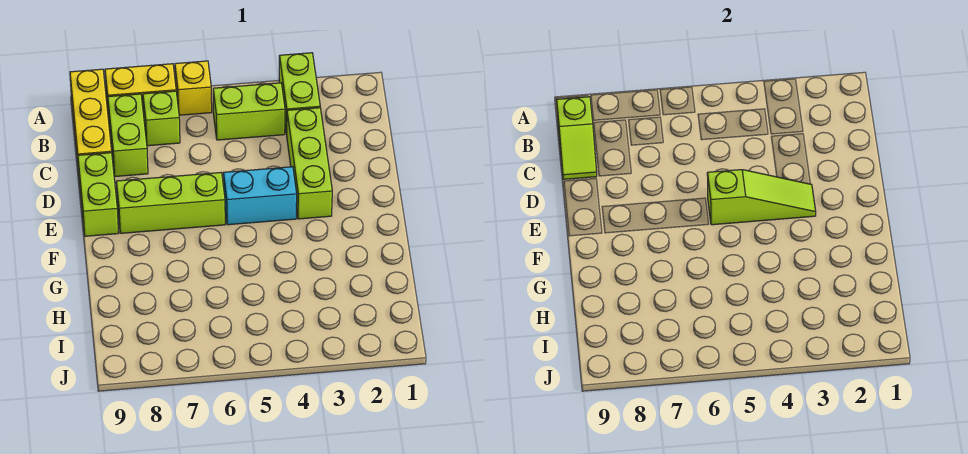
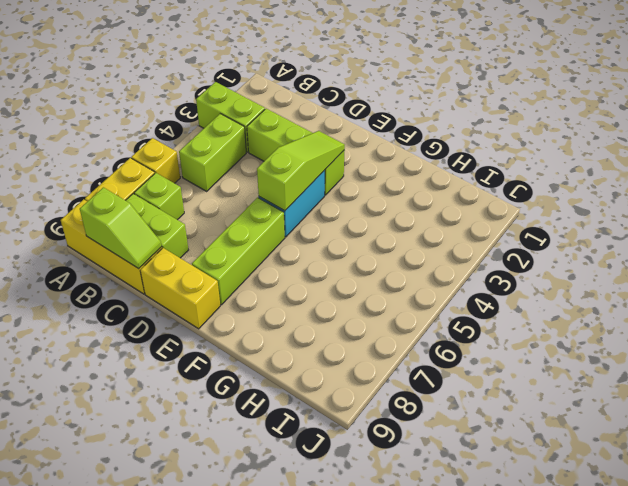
lime 1x2 brick [78,153,119,236] -> yellow 1x2 brick [140,248,220,329]

